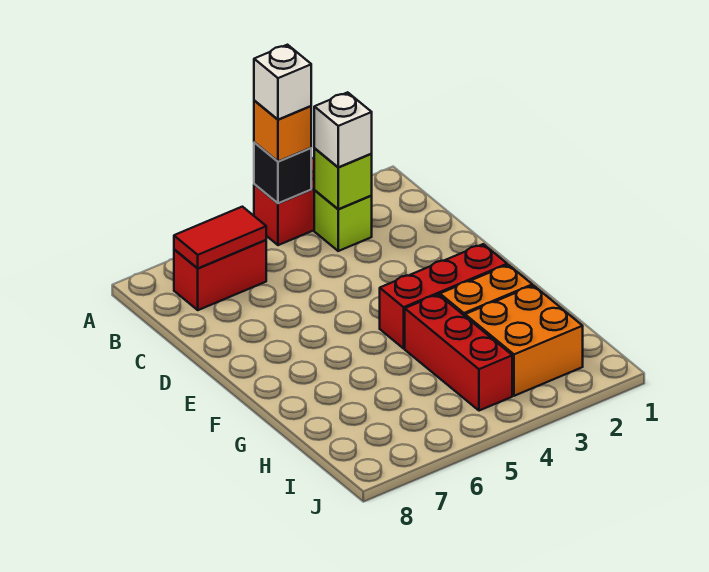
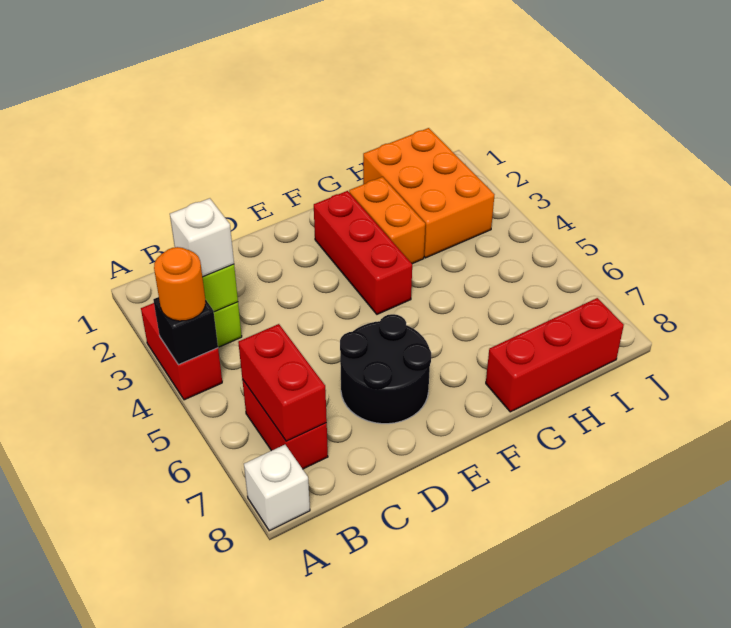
orange 1x1 brick [254,100,311,161] -> orange 1x1 round brick [154,247,205,321]
white 1x1 brick [254,45,311,120] -> white 1x1 brick moved to [244,445,310,531]
red 1x2 tile [174,207,266,268] -> red 1x2 brick [238,324,327,441]
none -> black 2x2 round brick [340,314,431,424]
red 1x3 brick [405,294,512,411] -> red 1x3 brick moved to [486,298,624,412]
orange 2x2 brick [465,286,583,396] -> orange 2x3 brick [363,128,495,258]

